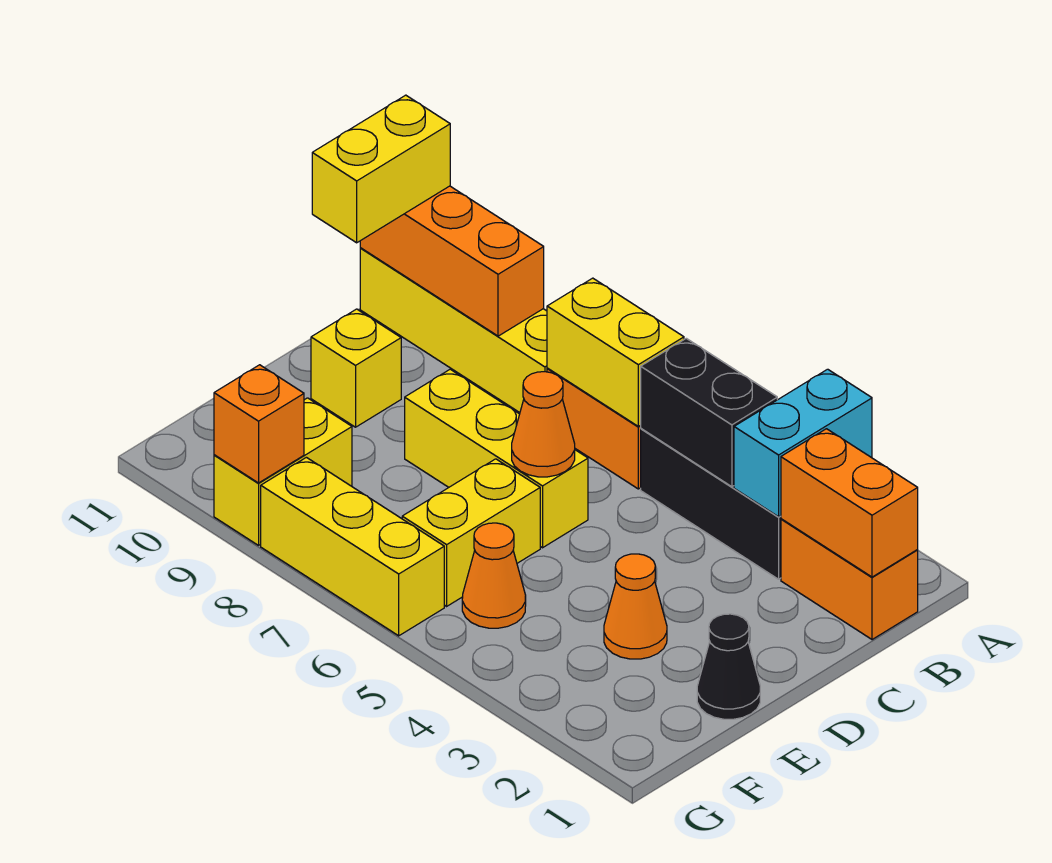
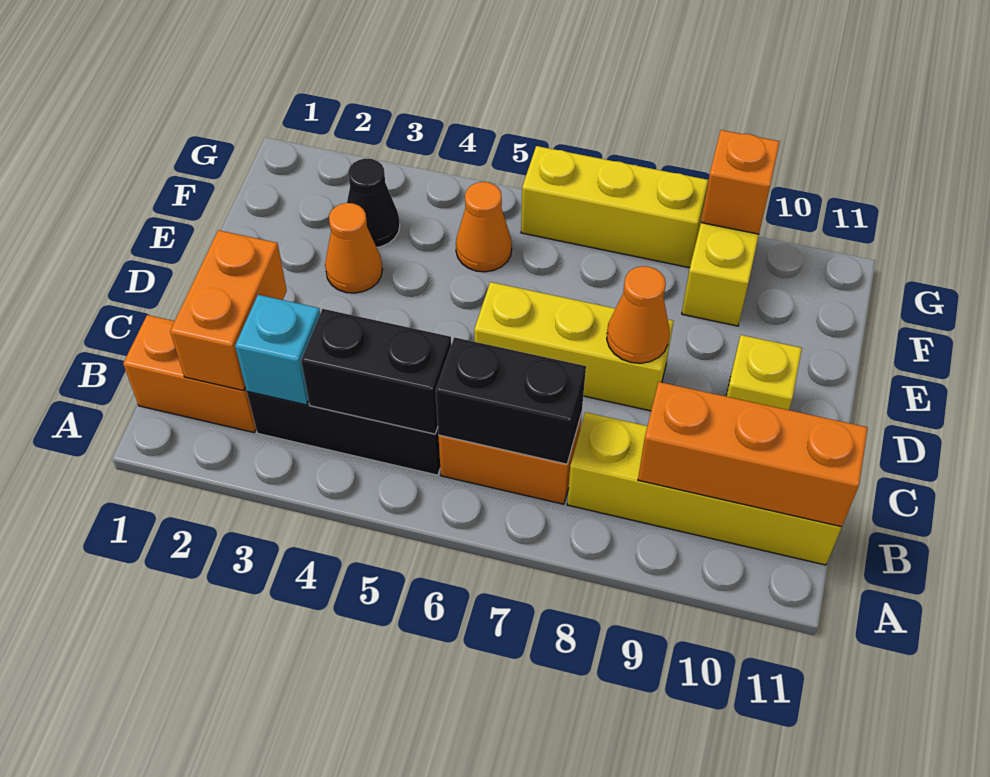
cyan 1x2 brick [734,369,872,517] -> cyan 1x1 brick [235,295,320,405]
orange 1x2 brick [781,429,918,577] -> orange 1x2 brick turned to [170,230,287,391]
yellow 1x2 brick [547,278,684,426] -> black 1x2 brick [436,337,586,464]
yellow 1x2 brick [312,95,450,243] -> none
orange 1x1 cone [512,372,575,477] -> orange 1x1 cone moved to [607,266,669,363]
black 1x1 cone [697,614,760,719] -> black 1x1 cone moved to [347,158,400,247]
yellow 1x2 brick [402,459,540,606] -> none

